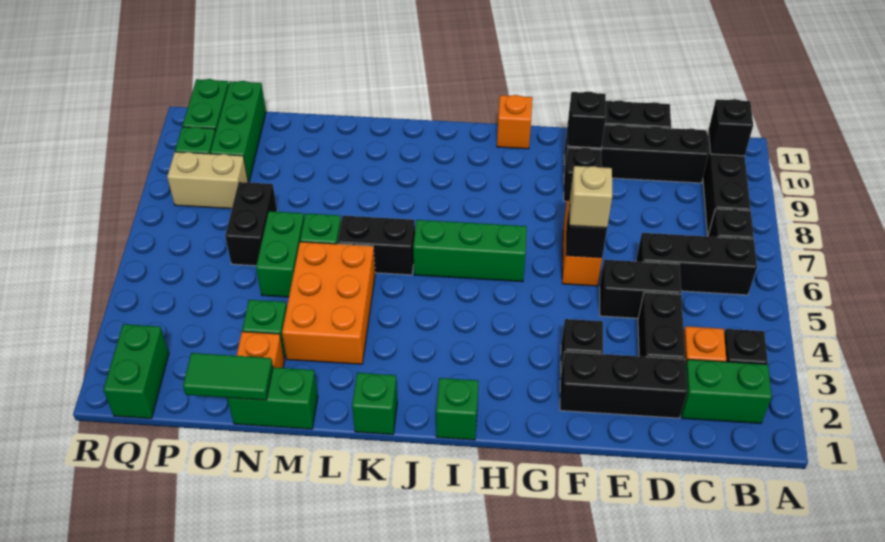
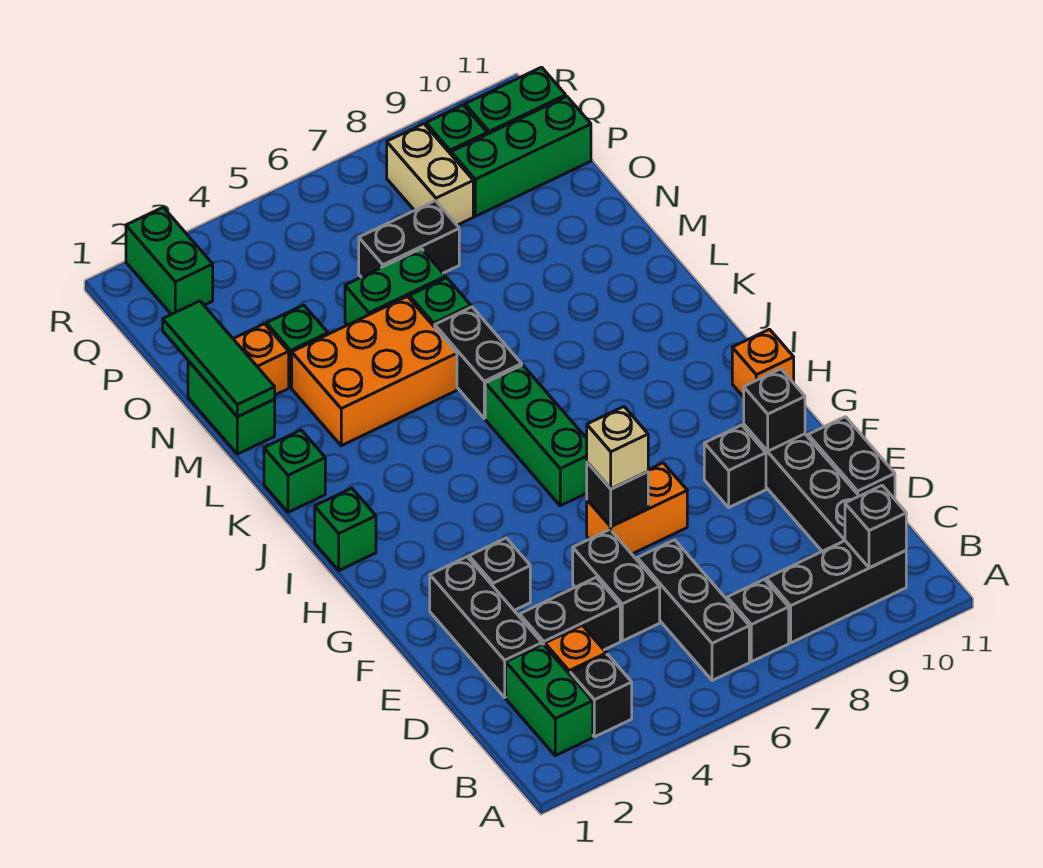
green 1x2 tile [183,353,273,400] -> green 1x3 tile [163,301,275,417]
green 1x2 brick [103,324,169,419] -> green 1x2 brick turned to [126,208,213,314]

